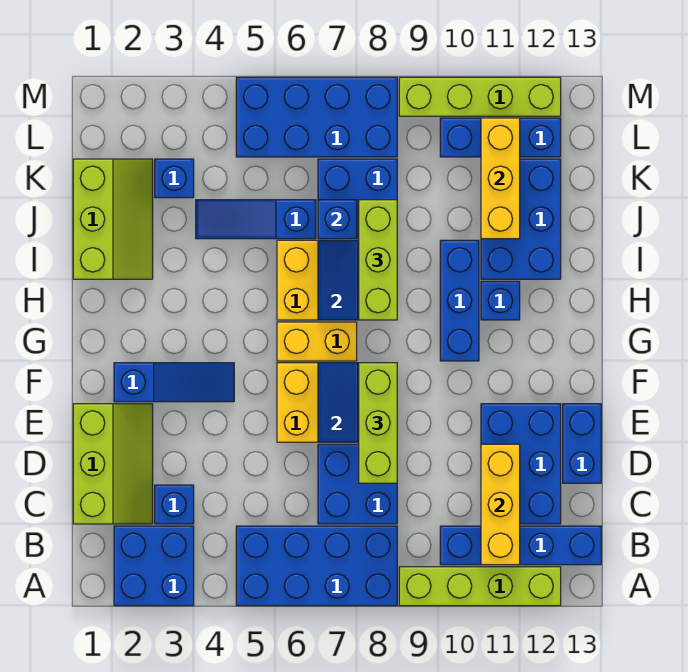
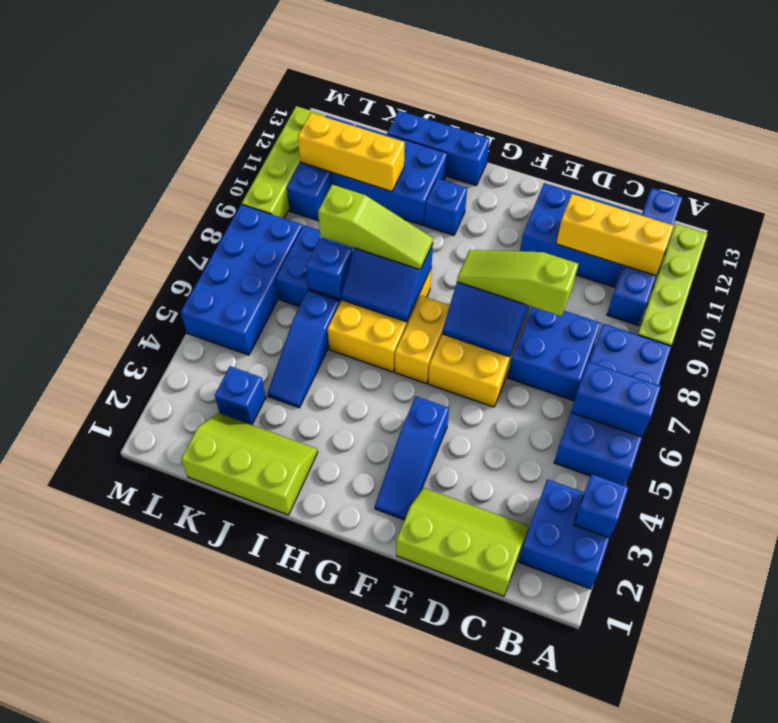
blue 1x1 brick [155,485,194,524] -> blue 1x1 brick moved to [574,474,629,538]
lime 1x3 brick [359,363,397,483] -> lime 1x3 slope [457,250,578,316]
blue 1x2 brick [563,404,601,483] -> blue 1x2 brick moved to [571,362,661,437]
blue 1x3 slope [114,363,234,402] -> blue 1x3 slope turned to [375,396,449,520]
blue 1x3 brick [440,240,479,361] -> blue 1x3 brick moved to [387,111,490,185]
lime 1x3 brick [359,200,397,320] -> lime 1x3 slope [318,185,433,270]

